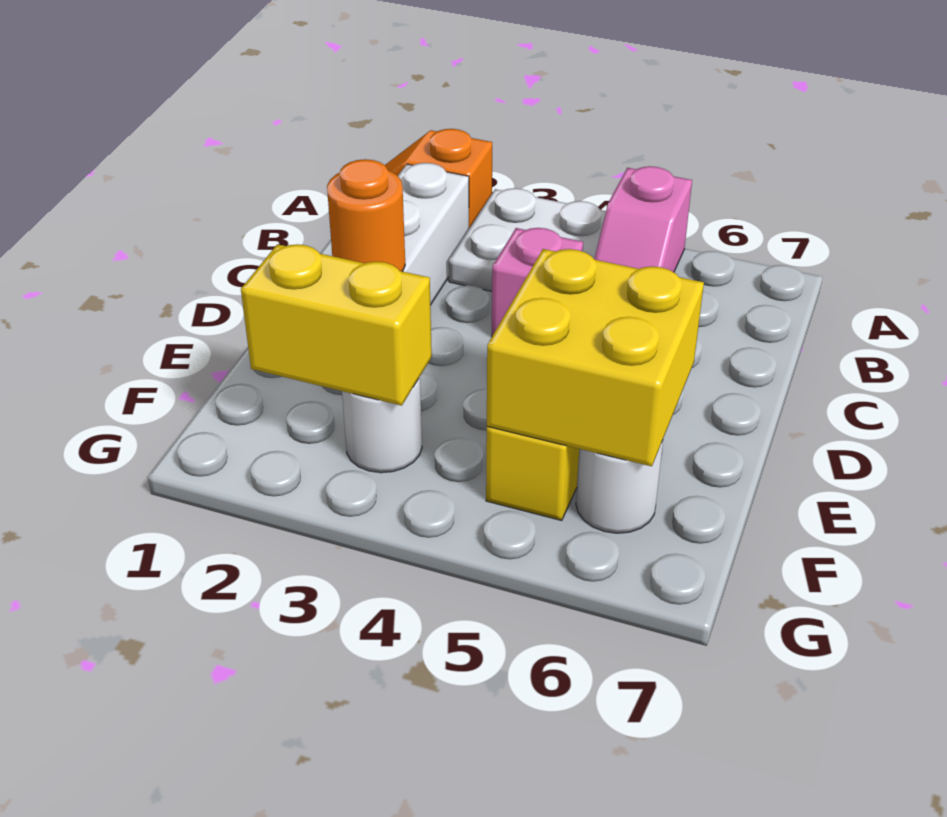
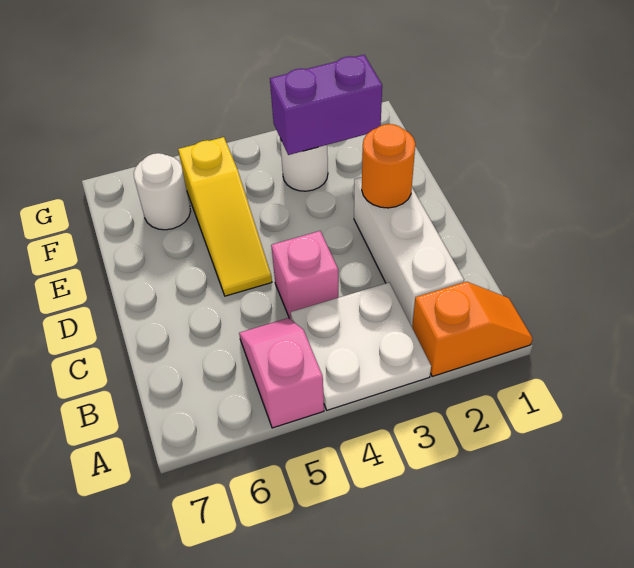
yellow 2x2 brick [487,249,704,466] -> none
yellow 1x2 brick [241,244,432,406] -> purple 1x2 brick [270,55,382,155]

